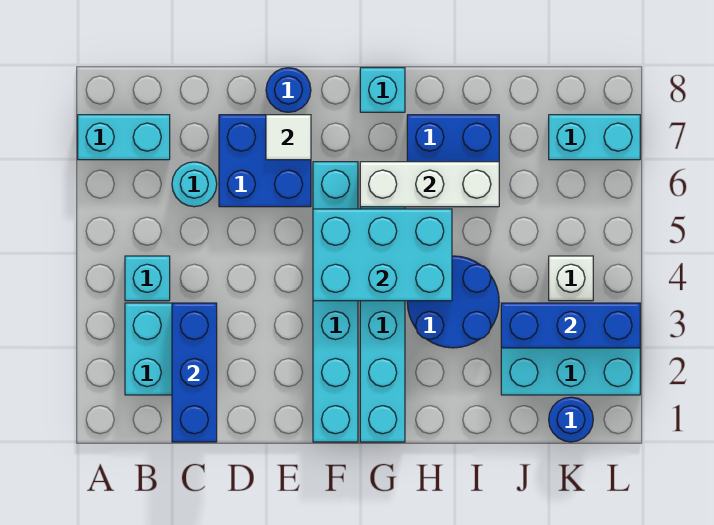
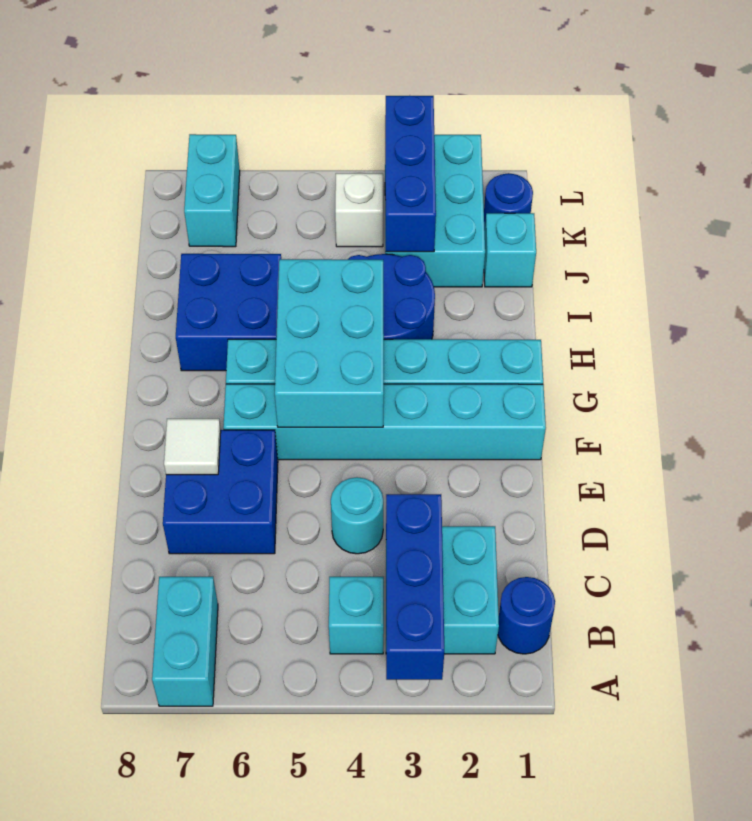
blue 1x3 brick [172,303,217,442] -> blue 1x3 brick turned to [386,494,444,680]
cyan 1x1 round brick [172,162,217,207] -> cyan 1x1 round brick moved to [331,477,383,554]
blue 1x1 round brick [266,68,311,112] -> blue 1x1 round brick moved to [498,577,555,654]
white 1x3 brick [360,162,499,207] -> none
cyan 1x1 brick [360,68,405,112] -> cyan 1x1 brick moved to [484,213,536,287]

